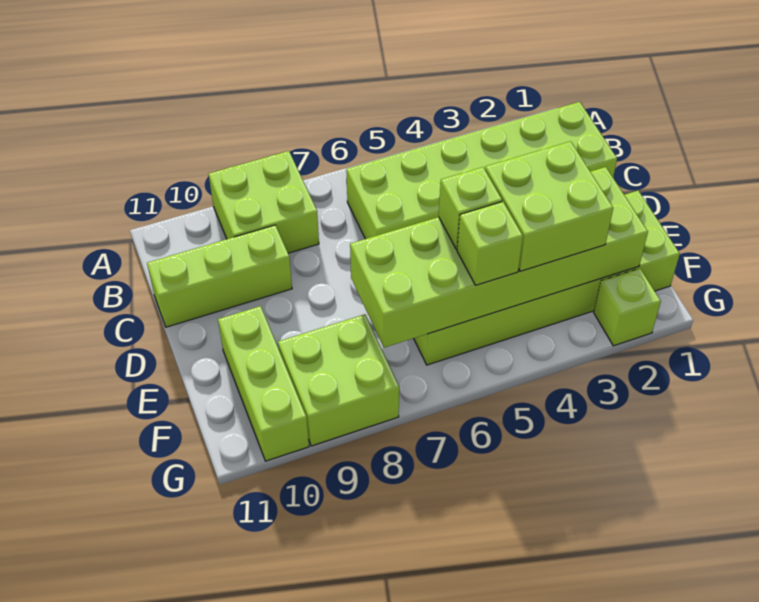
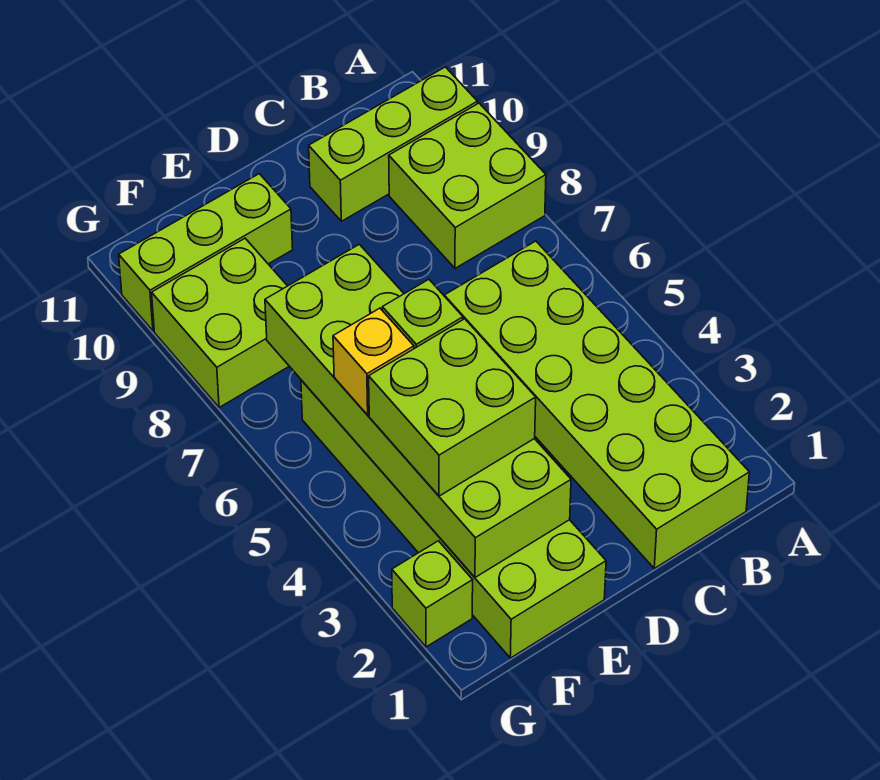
lime 1x3 brick [147,225,292,327] -> lime 1x3 brick turned to [309,67,477,221]
lime 1x1 brick [457,202,523,285] -> yellow 1x1 brick [333,308,414,415]

